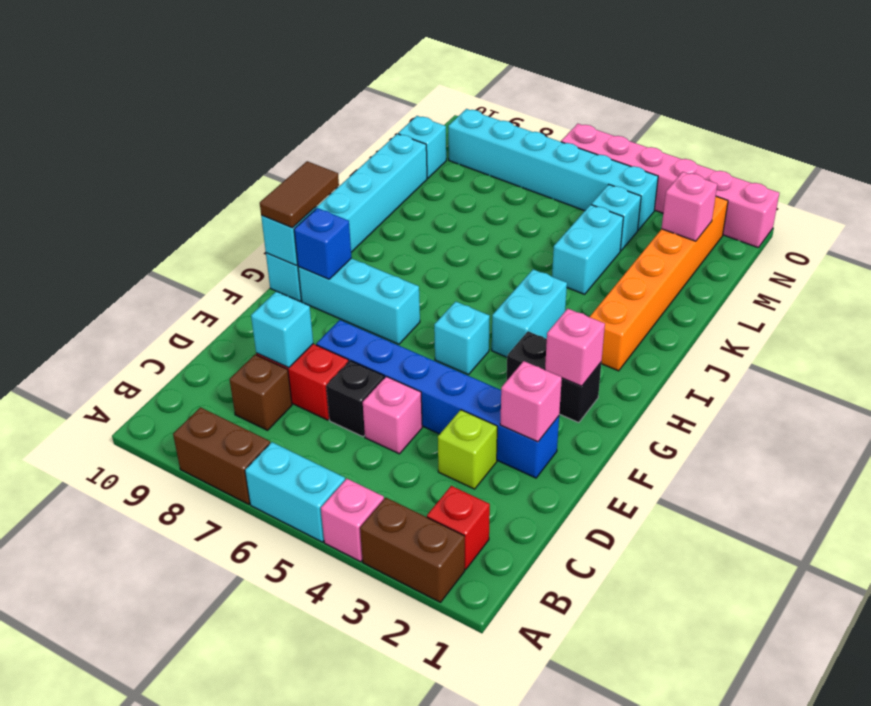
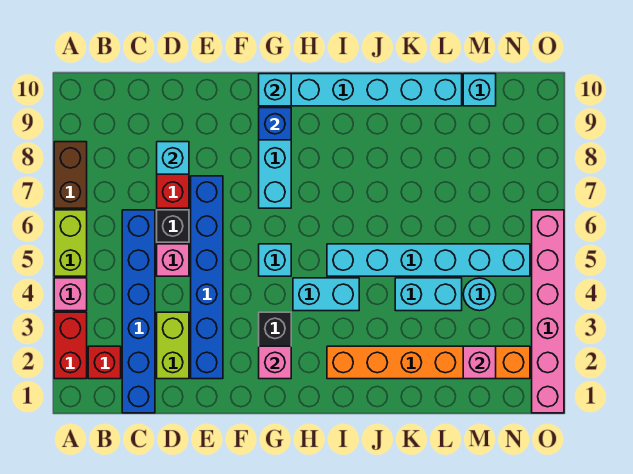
brown 1x2 brick [360,498,465,602] -> red 1x2 brick [54,312,87,379]
cyan 1x2 brick [245,442,345,542] -> lime 1x2 brick [54,210,87,276]
none -> blue 1x6 brick [122,210,155,413]
brown 1x1 brick [230,354,292,430] -> none
lime 1x1 brick [438,410,497,489] -> lime 1x2 brick [157,312,189,379]
pink 1x1 brick [500,361,562,442] -> none
brown 1x2 tile [260,161,339,228] -> none
cyan 1x1 brick [591,185,641,251] -> cyan 1x1 round brick [463,278,496,311]
cyan 1x6 brick [448,109,658,230] -> cyan 1x6 brick turned to [327,244,530,276]

